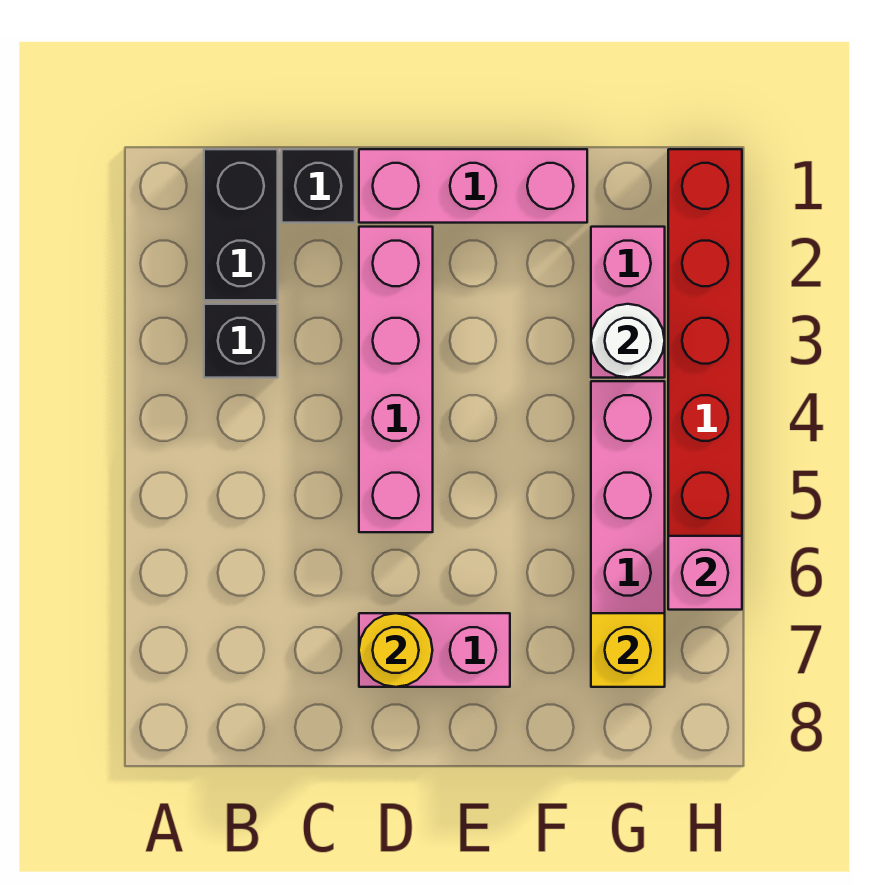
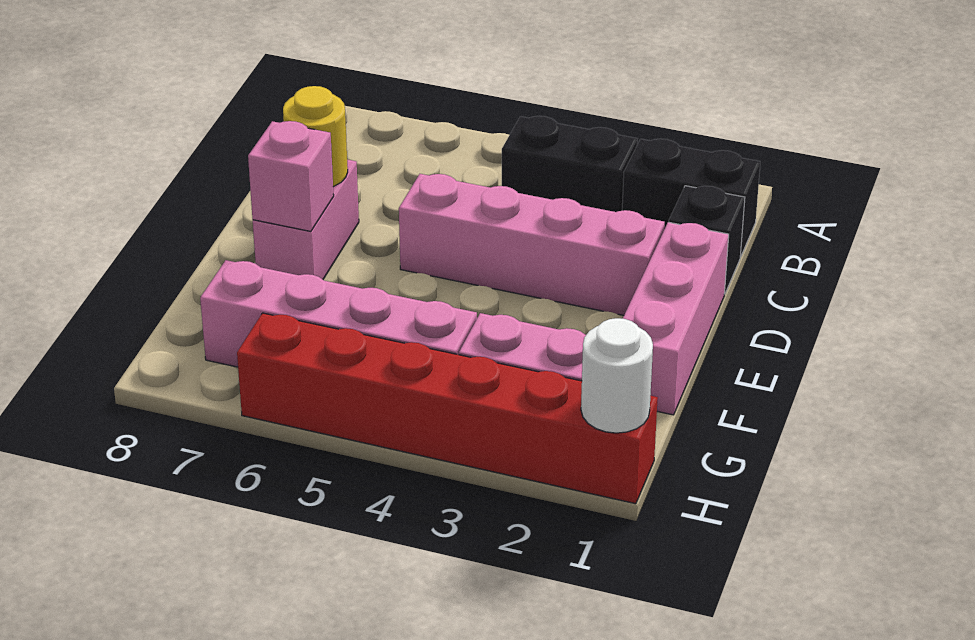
black 1x1 brick [204,304,278,378] -> black 1x2 brick [502,116,637,212]
white 1x1 round brick [591,304,665,378] -> white 1x1 round brick moved to [581,318,653,433]
yellow 1x1 brick [591,613,665,687] -> none
pink 1x1 brick [668,536,742,610] -> pink 1x1 brick moved to [248,121,334,231]

